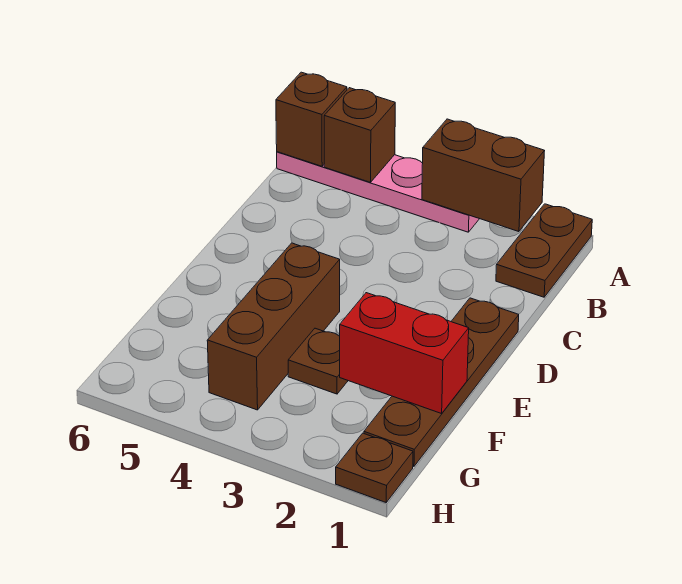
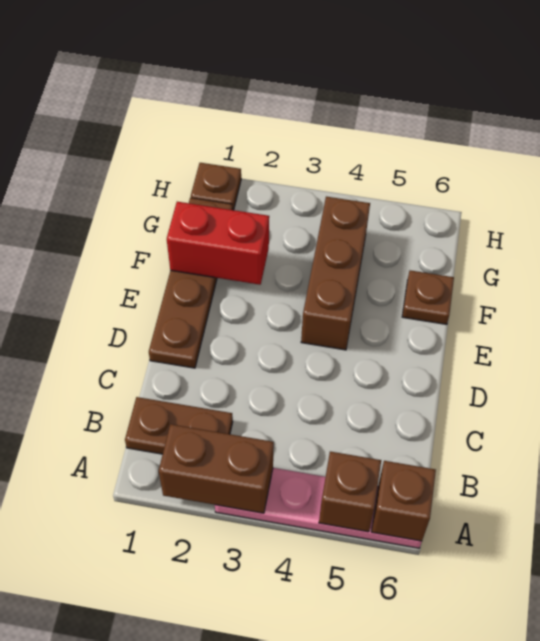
brown 1x2 plate [496,204,592,297] -> brown 1x2 plate turned to [125,397,233,454]
brown 1x1 plate [288,328,348,394] -> brown 1x1 plate moved to [402,270,454,324]

